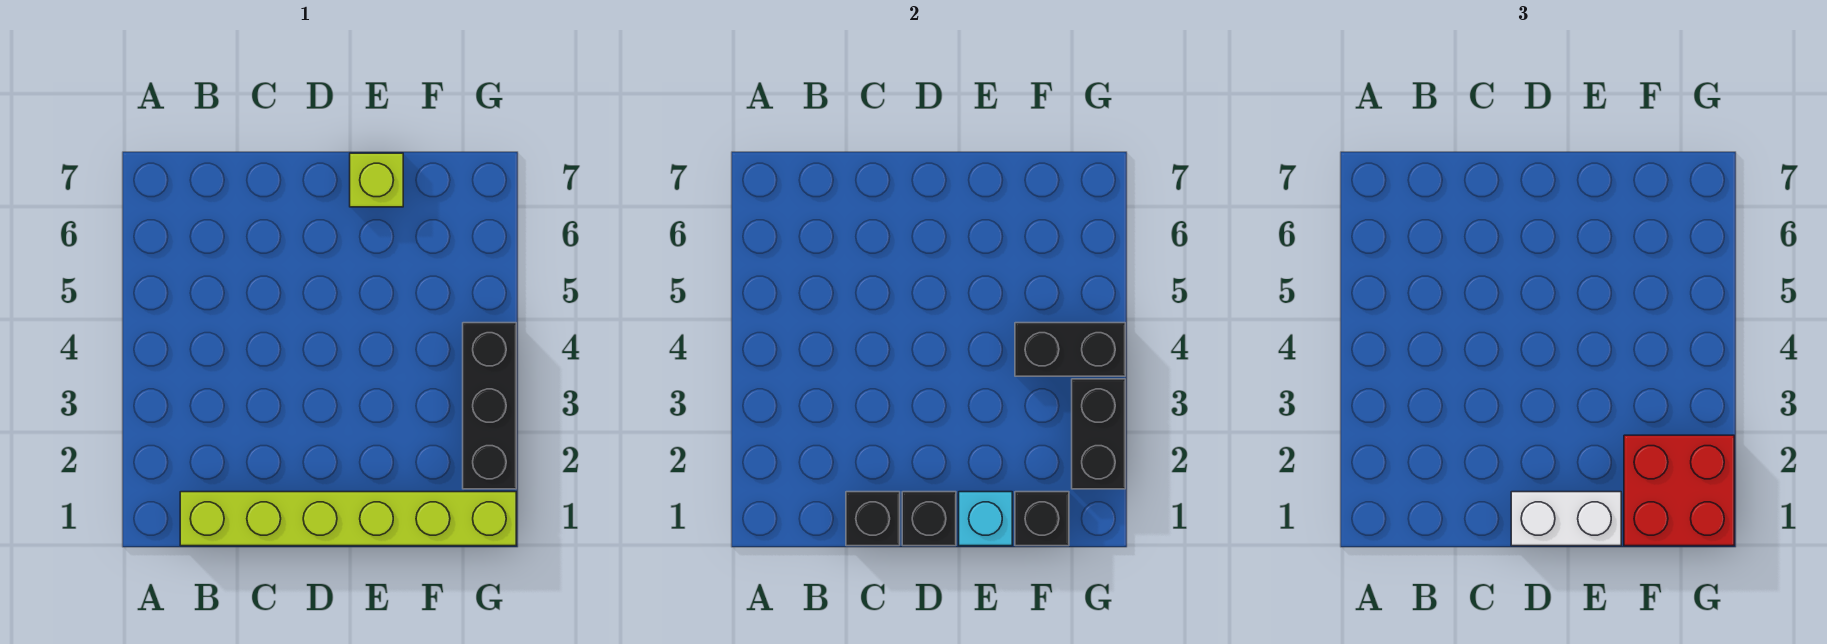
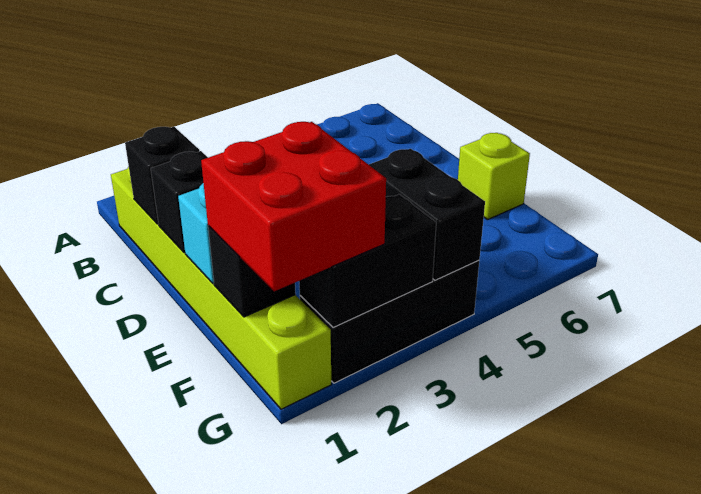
white 1x2 brick [1511,492,1621,546] -> none

